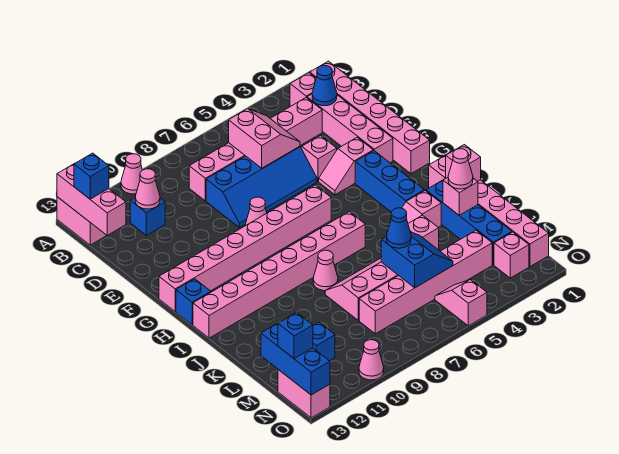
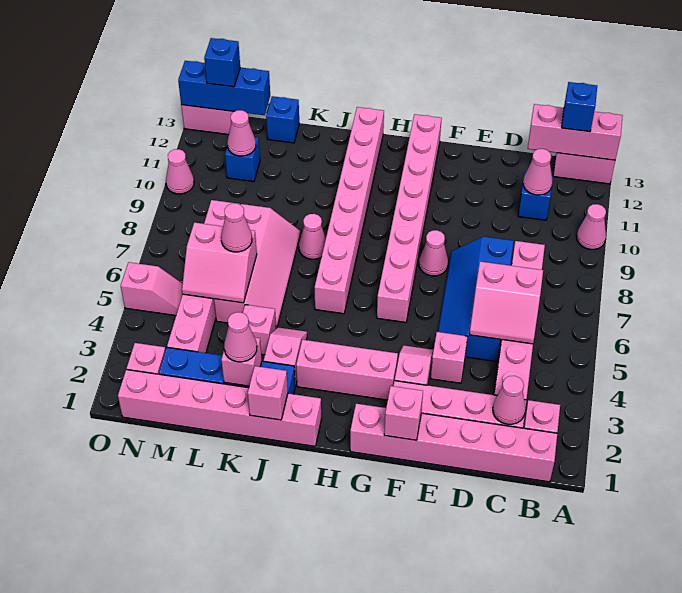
blue 1x1 cone [312,65,337,106] -> pink 1x1 cone [493,376,526,424]
none -> pink 1x1 brick [384,386,423,440]
blue 1x3 brick [355,151,424,212] -> pink 1x3 brick [296,340,398,400]
blue 1x1 brick [176,279,211,325] -> blue 1x1 brick moved to [266,96,299,143]
blue 2x2 slope [381,232,453,288] -> pink 2x2 slope [182,222,257,303]
blue 1x1 cone [387,208,411,248] -> pink 1x1 cone [221,203,252,252]
none -> pink 1x1 cone [227,110,256,156]

